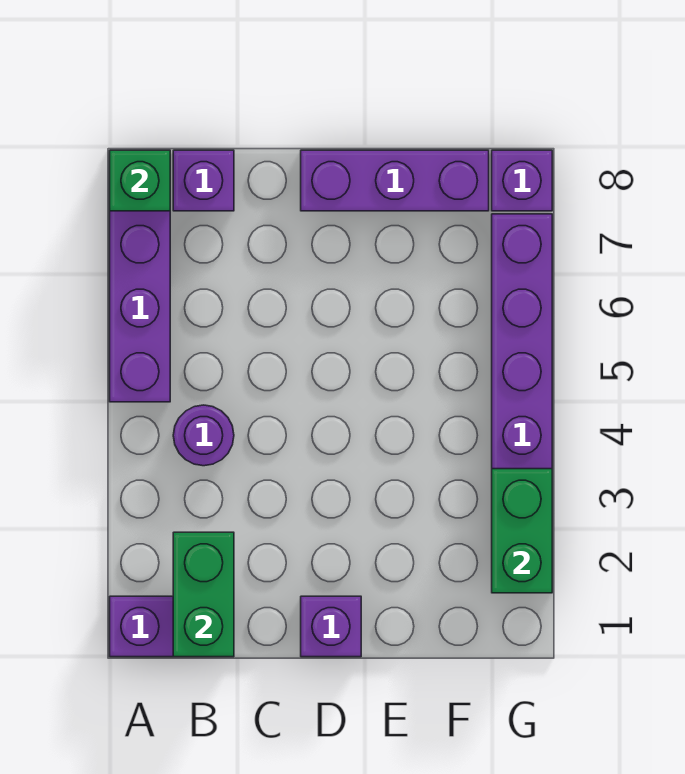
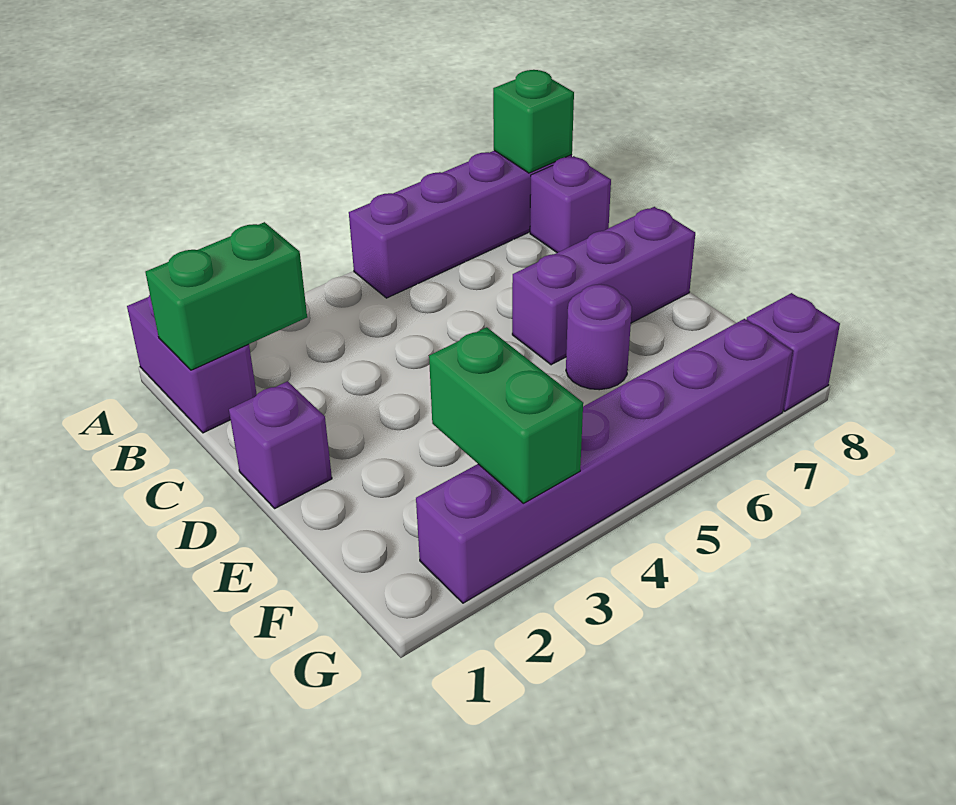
purple 1x1 round brick [173,405,234,466] -> purple 1x1 round brick moved to [566,284,632,390]
purple 1x3 brick [301,150,489,211] -> purple 1x3 brick turned to [512,207,695,365]
green 1x2 brick [492,469,552,593] -> green 1x2 brick turned to [429,327,583,503]

